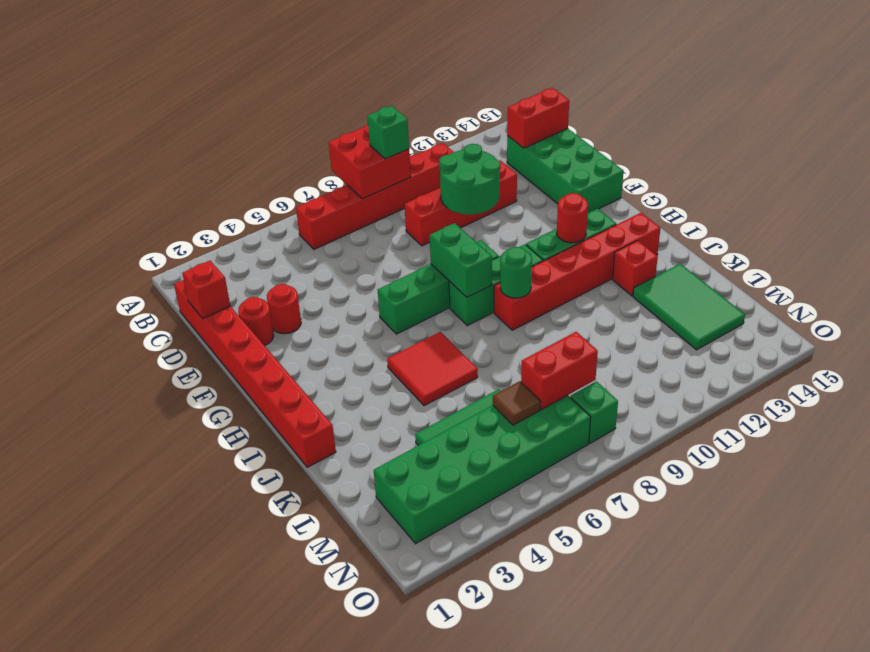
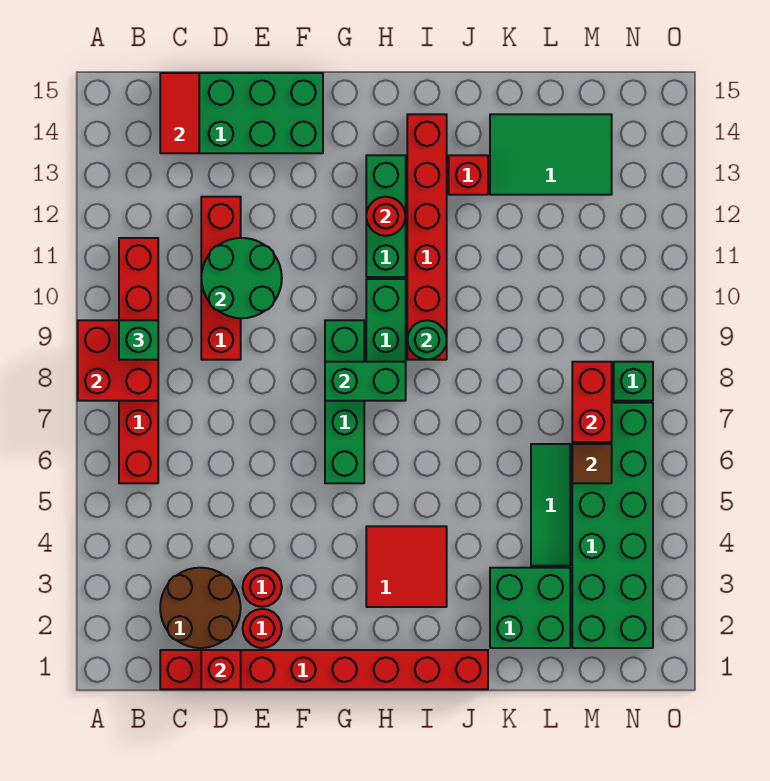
none -> brown 2x2 round brick [160,568,241,648]
red 1x2 brick [507,88,569,148] -> red 1x2 tile [160,73,199,153]
red 2x2 tile [387,332,478,406] -> red 2x2 tile moved to [366,526,447,607]
none -> green 2x2 brick [490,568,570,648]

